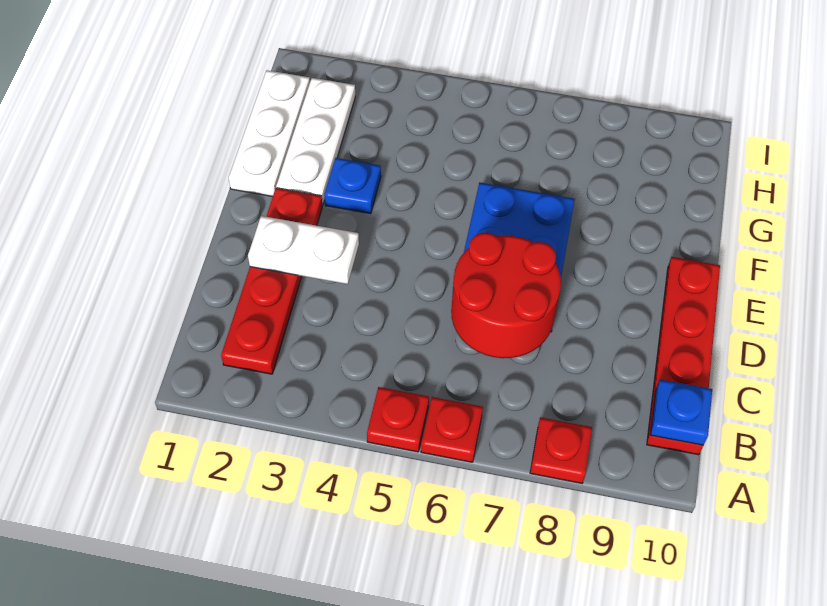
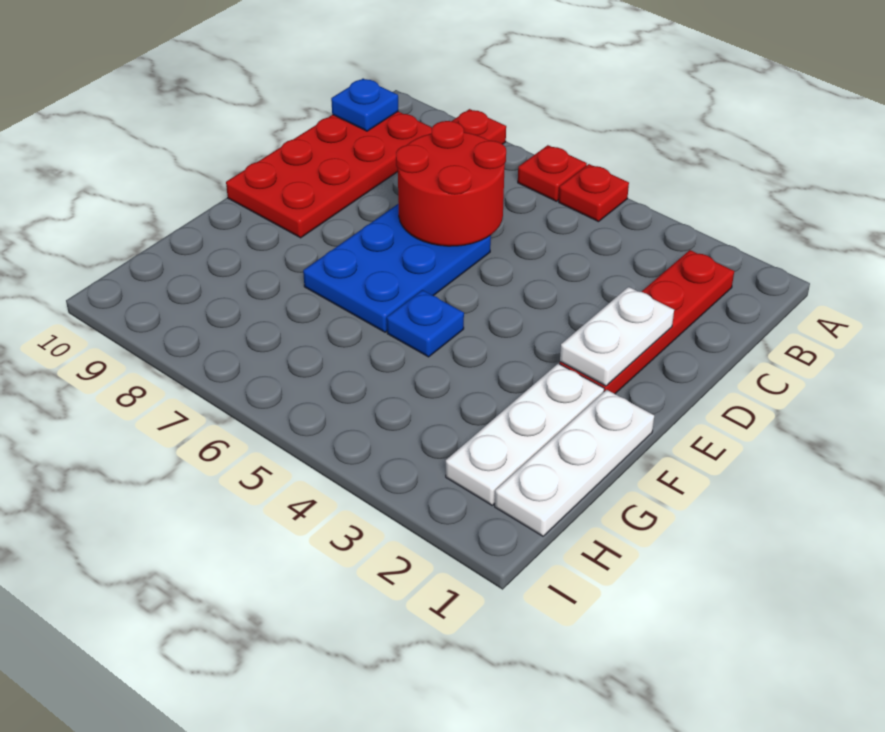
red 1x4 plate [647,257,720,455] -> red 2x4 plate [226,112,432,238]
white 1x2 plate [248,216,359,284] -> white 1x2 plate turned to [560,287,674,386]
blue 1x1 plate [324,158,381,214] -> blue 1x1 plate moved to [387,290,464,357]

